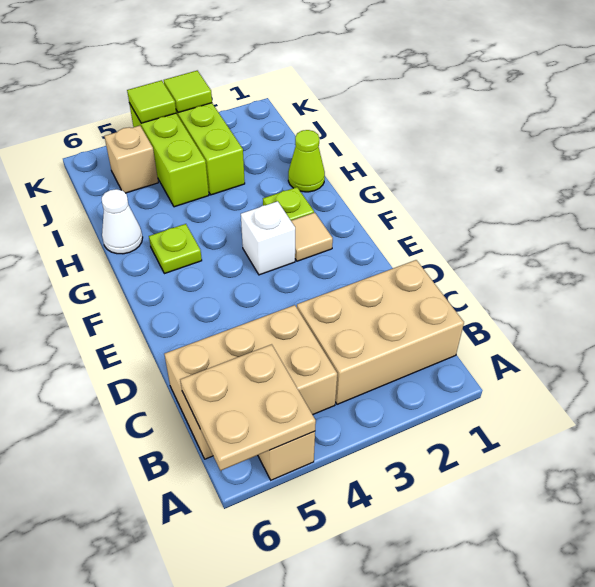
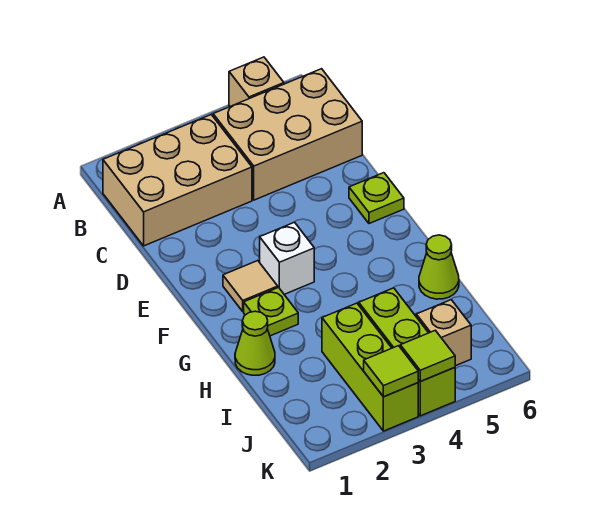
tan 2x2 plate [180,344,316,471] -> none
lime 1x1 plate [149,224,202,274] -> lime 1x1 plate moved to [349,173,404,224]
white 1x1 cone [102,189,143,254] -> lime 1x1 cone [419,235,459,299]

